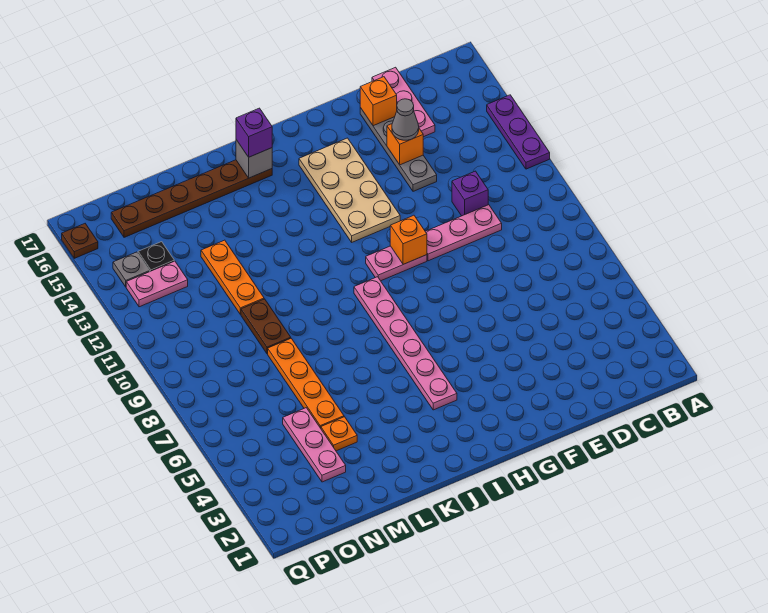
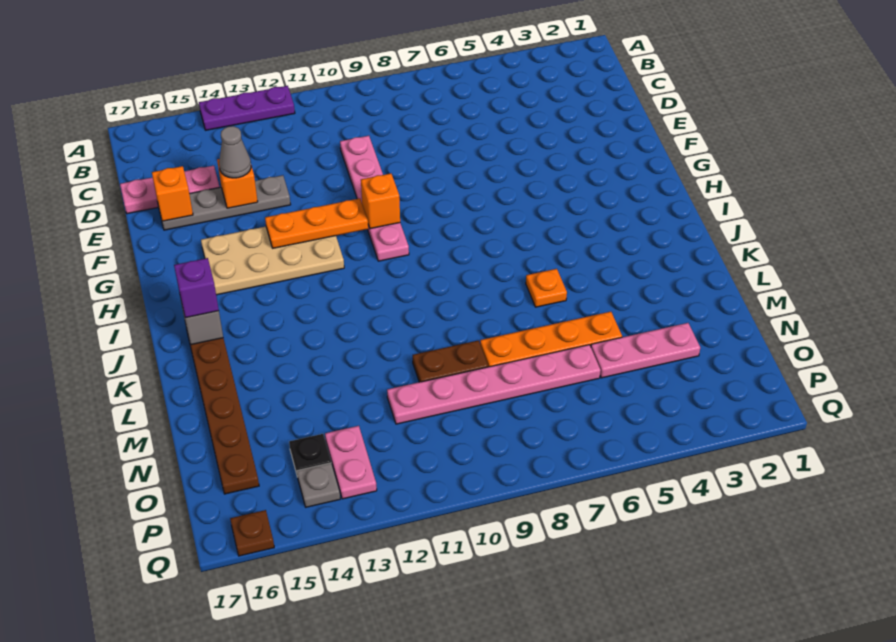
purple 1x1 brick [452,171,488,216] -> none
pink 1x6 plate [354,277,457,410] -> pink 1x6 plate moved to [387,345,601,424]
orange 1x1 plate [321,417,357,451] -> orange 1x1 plate moved to [526,269,567,307]
orange 1x3 plate [201,240,264,315] -> orange 1x3 plate moved to [265,198,368,248]

